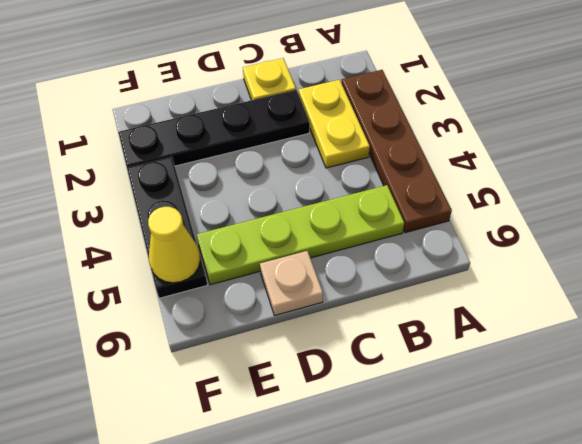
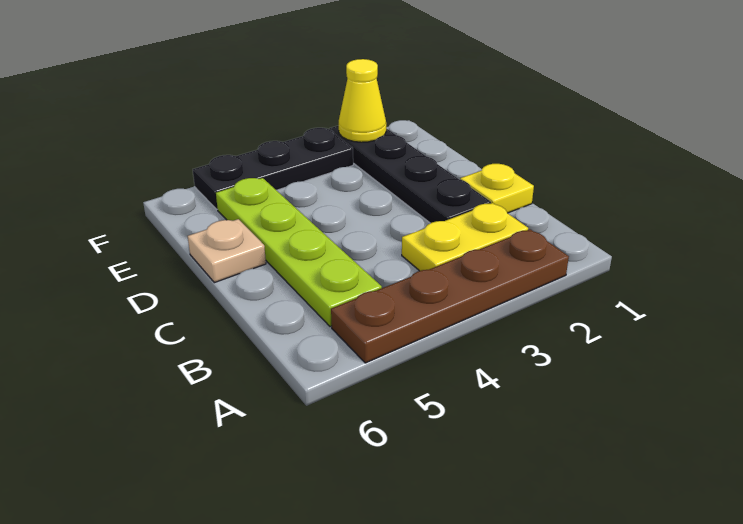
yellow 1x1 cone [148,207,200,283] -> yellow 1x1 cone moved to [339,59,386,142]

